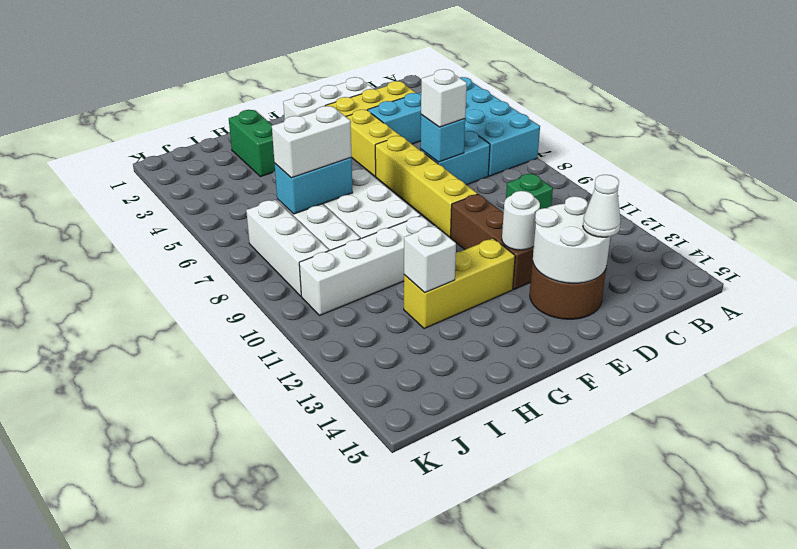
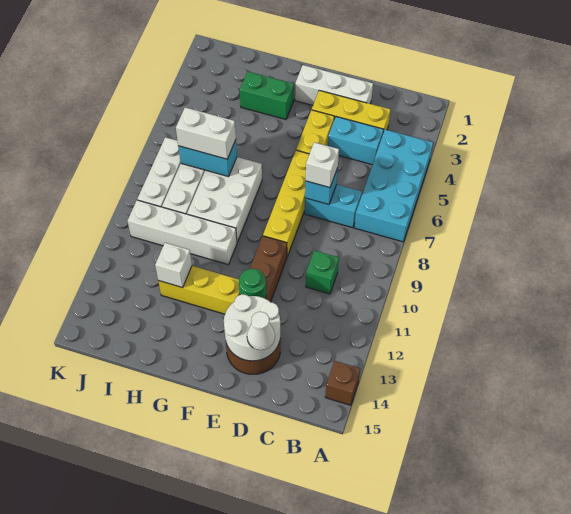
none -> brown 1x1 brick [325,361,360,405]
white 1x1 round brick [502,191,540,250] -> green 1x1 round brick [239,269,266,299]
green 1x2 brick [229,110,275,177] -> green 1x2 brick turned to [240,72,294,119]

